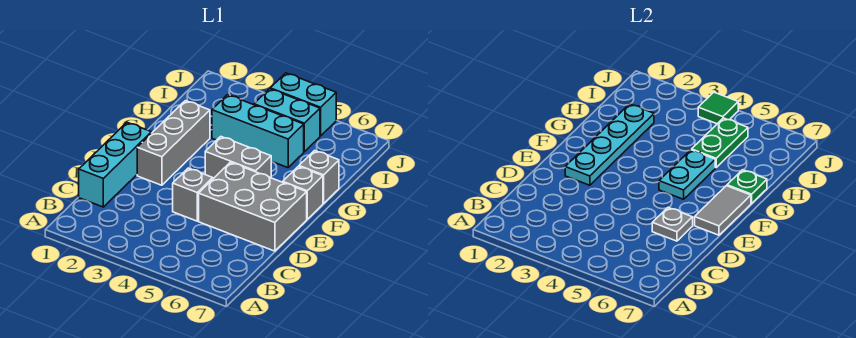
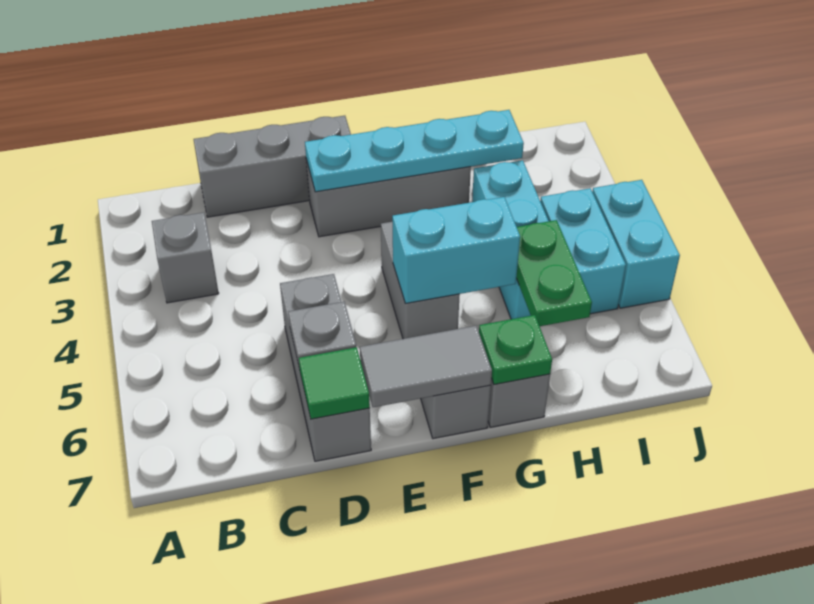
cyan 1x3 brick [79,122,151,207] -> grey 1x3 brick [194,116,351,217]
grey 1x1 brick [173,168,213,221] -> grey 1x1 brick moved to [152,212,219,303]
grey 2x3 brick [199,162,307,251] -> grey 1x3 brick [280,274,371,461]
cyan 1x2 plate [659,150,715,199] -> cyan 1x2 brick [392,197,520,303]
green 1x2 plate [692,118,748,168] -> green 1x2 plate turned to [516,220,592,326]
green 1x1 tile [698,92,738,124] -> green 1x1 tile moved to [299,347,370,419]

